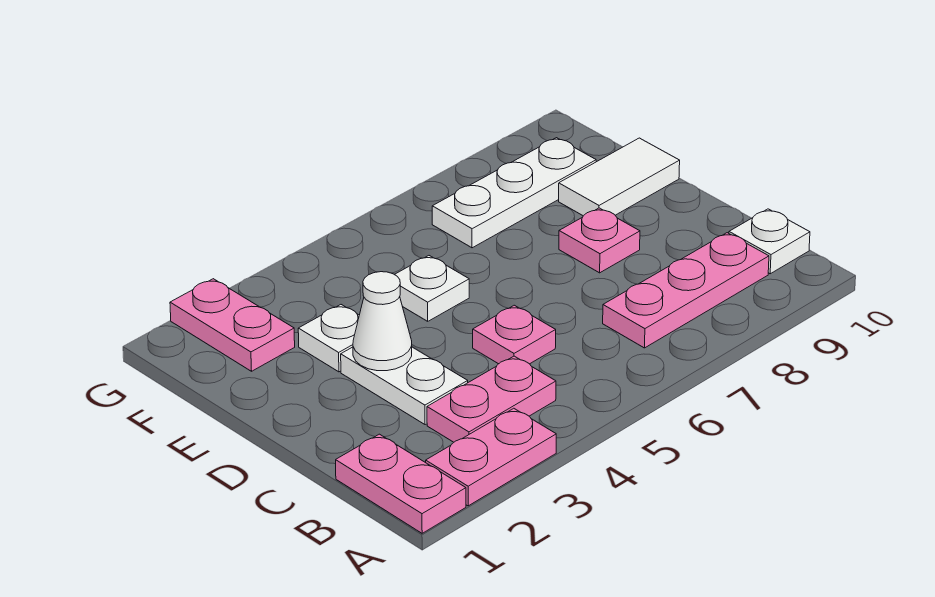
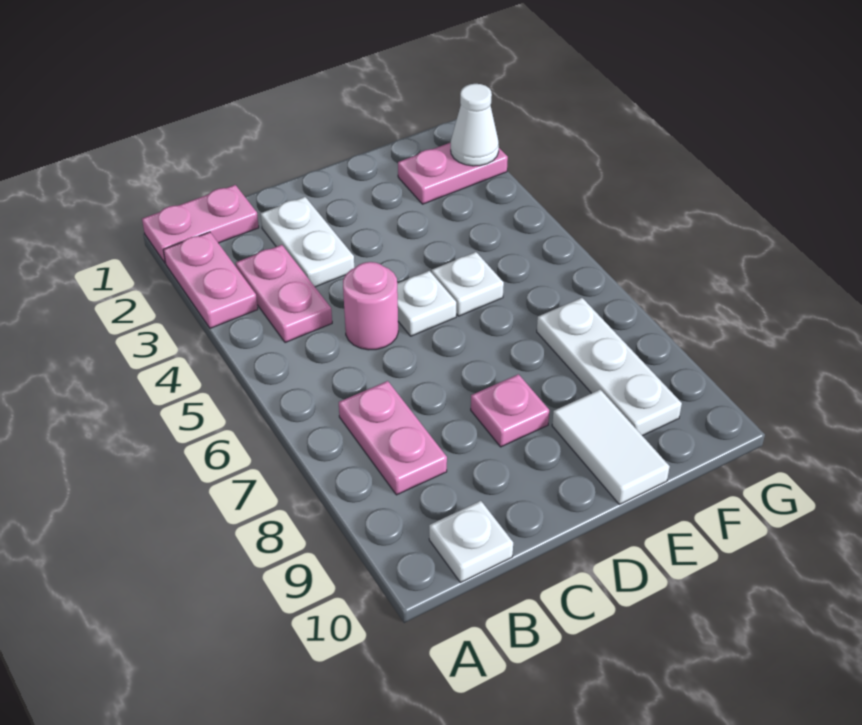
pink 1x3 plate [603,233,769,348] -> pink 1x2 plate [339,381,447,495]
white 1x2 plate [341,347,468,425] -> white 1x2 plate turned to [261,197,354,287]
pink 1x1 plate [473,305,556,364] -> pink 1x1 round brick [343,262,398,350]
white 1x1 cone [353,272,412,371] -> white 1x1 cone moved to [451,84,499,166]
white 1x1 plate [298,305,359,372] -> white 1x1 plate moved to [397,271,456,336]

